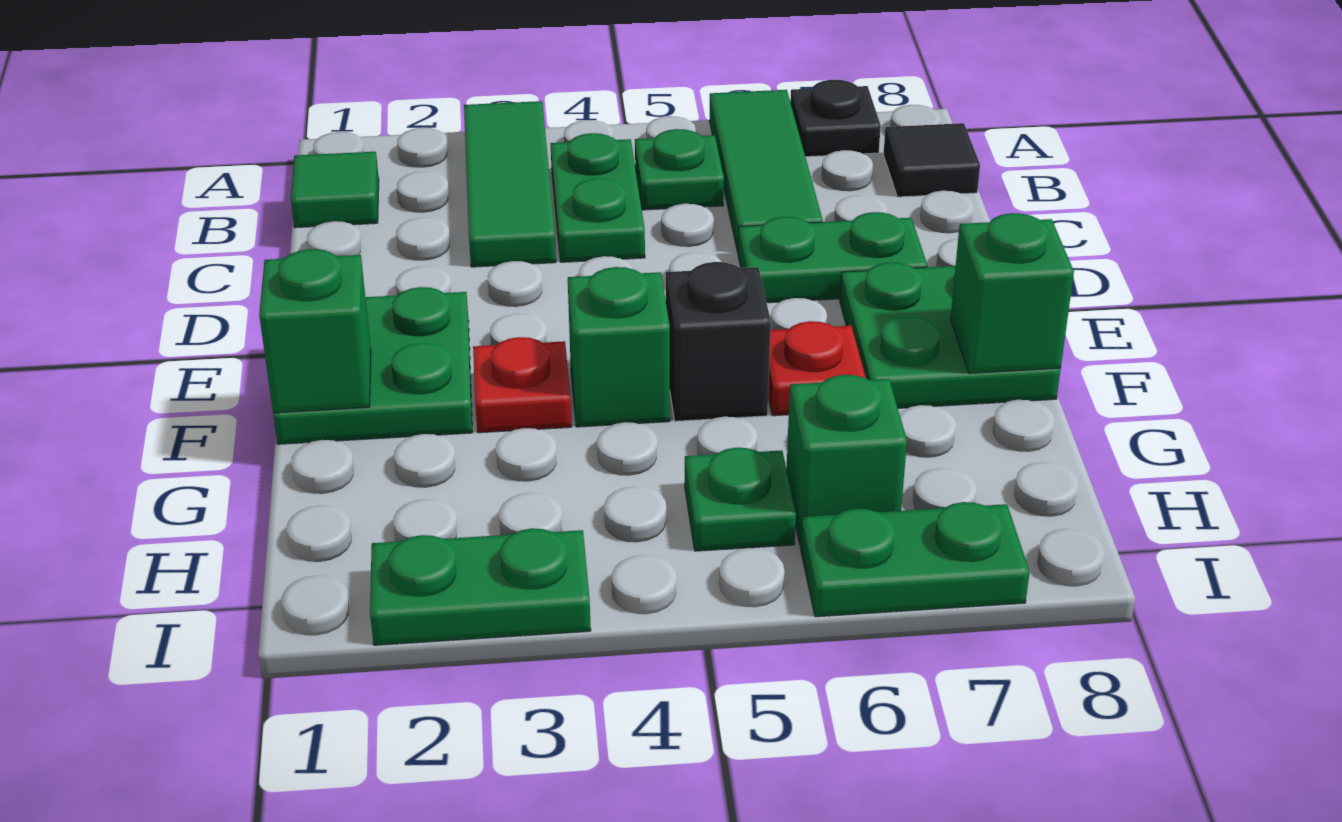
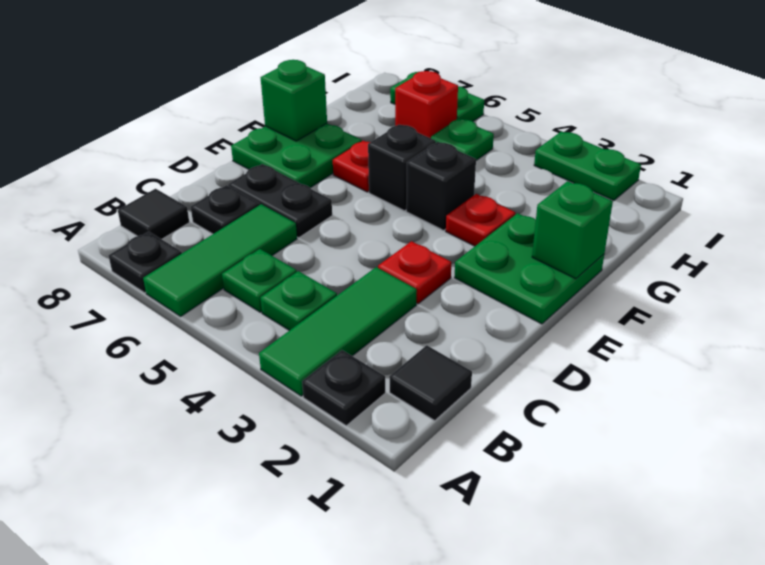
none -> black 1x1 plate [302,350,385,426]
green 1x1 tile [291,152,379,228] -> black 1x1 tile [389,345,472,420]
green 1x2 plate [550,133,645,262] -> green 1x1 plate [261,271,337,331]
none -> black 1x1 plate [191,185,260,234]
none -> red 1x1 plate [378,241,451,304]
green 1x2 plate [738,212,927,303] -> black 1x2 plate [228,164,332,238]
green 1x1 brick [568,267,670,427] -> black 1x1 brick [406,142,476,230]
green 1x1 brick [786,375,907,544] -> red 1x1 brick [395,71,458,138]

